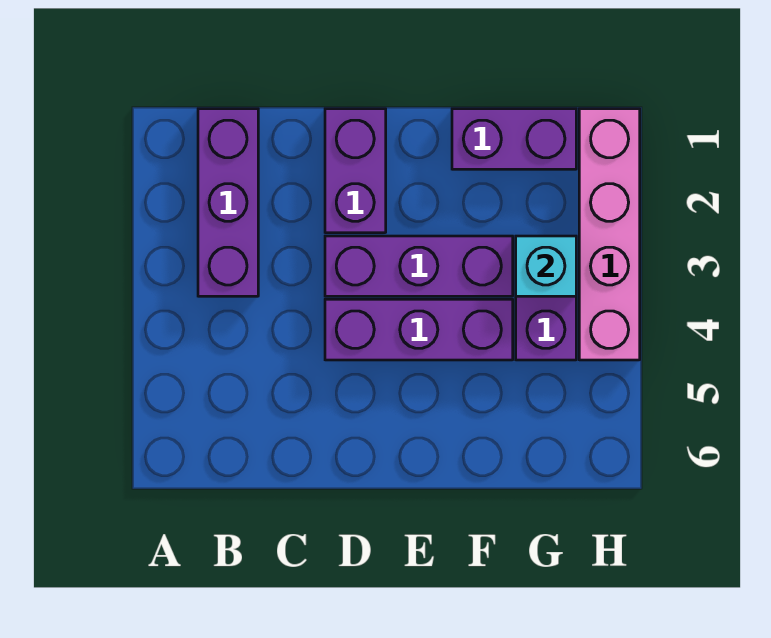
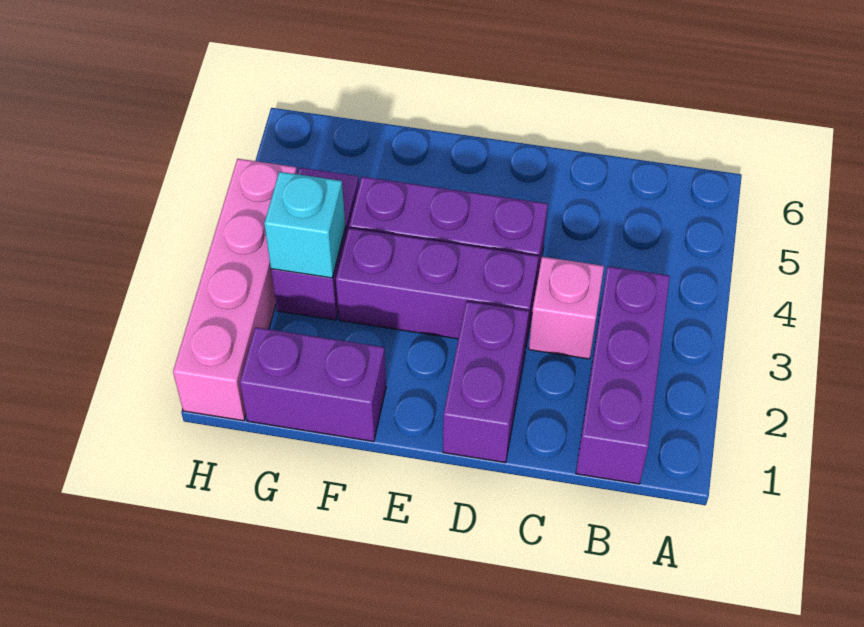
none -> pink 1x1 brick [529,257,604,359]

